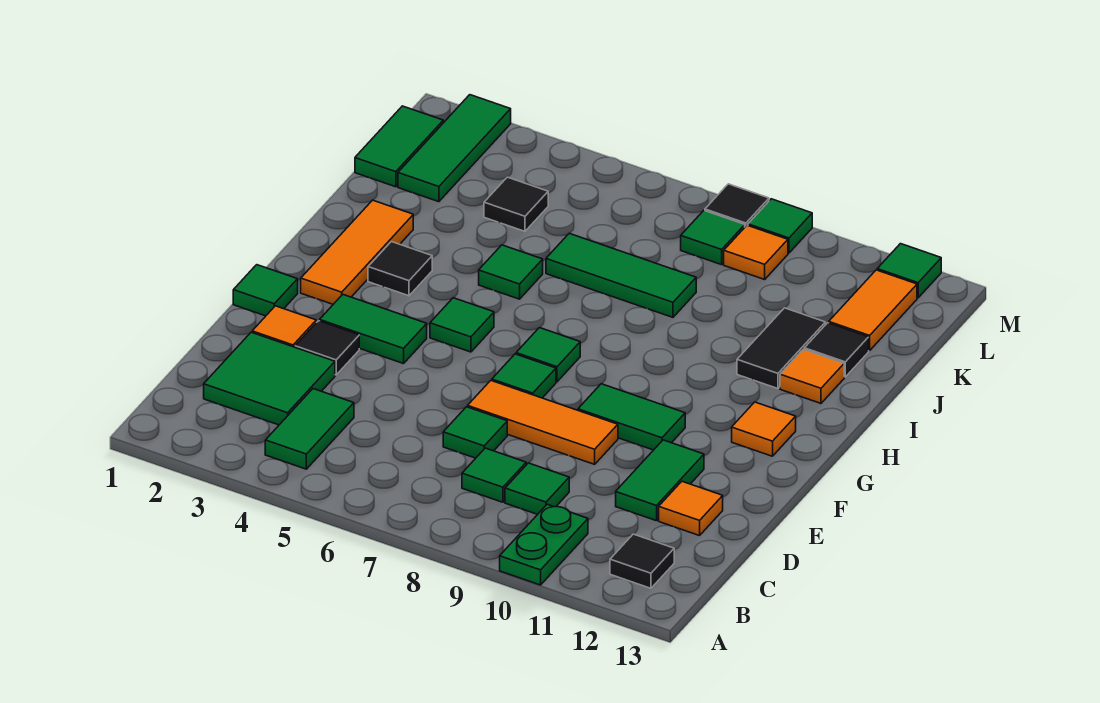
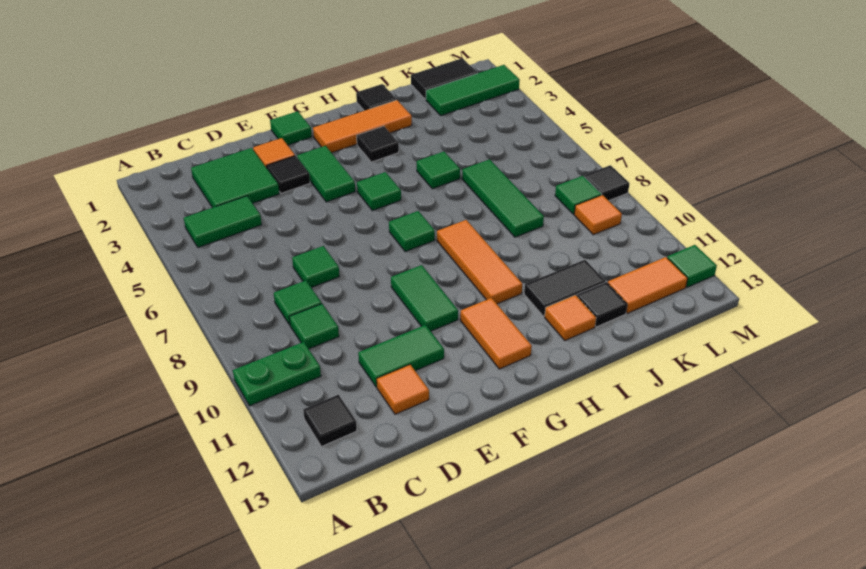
orange 1x3 tile [468,381,618,464] -> orange 1x3 tile moved to [437,220,522,304]
green 1x1 tile [492,354,556,398] -> none
orange 1x1 tile [732,402,796,456] -> orange 1x2 tile [460,298,532,369]
green 1x2 tile [355,106,443,187] -> black 1x2 tile [411,58,477,99]
black 1x1 tile [484,177,548,231] -> black 1x1 tile moved to [356,84,396,111]
green 1x1 tile [748,199,812,253] -> none

